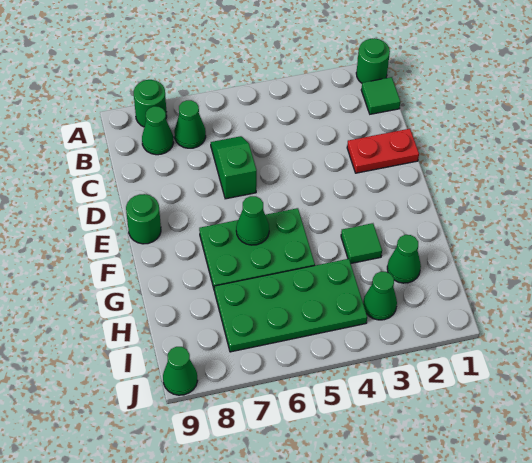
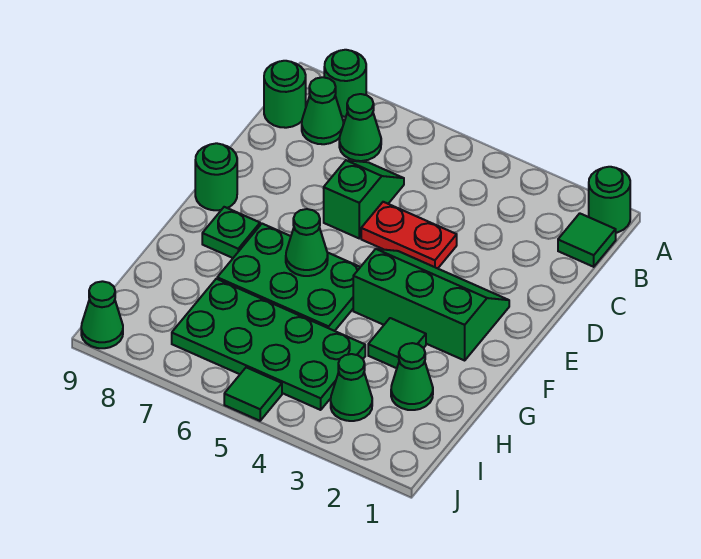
none -> green 1x1 round brick [264,61,306,128]
red 1x2 plate [347,129,419,173] -> red 1x2 plate moved to [361,202,457,268]
none -> green 2x3 slope [353,249,509,360]
none -> green 1x1 plate [202,207,260,258]
none -> green 1x1 tile [224,367,282,421]

